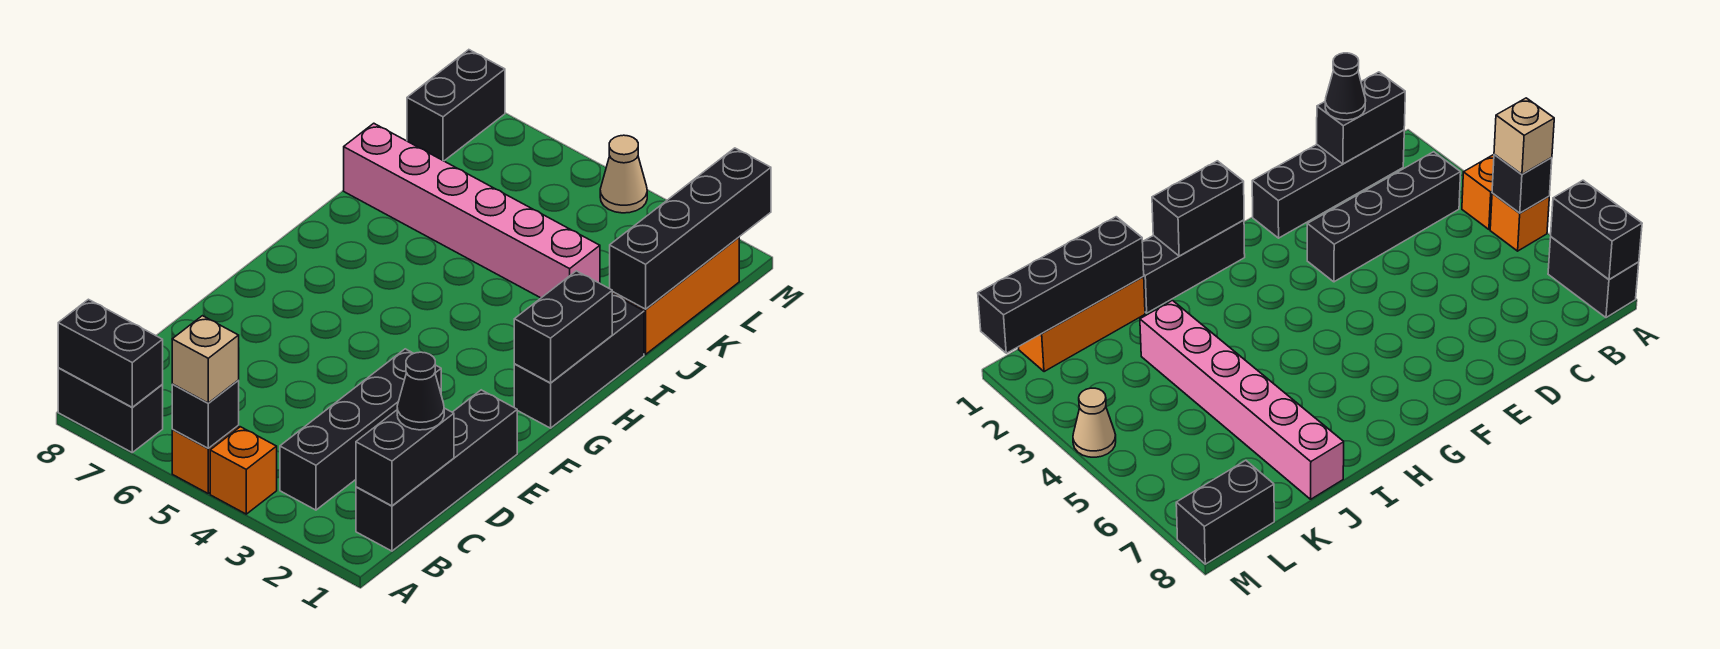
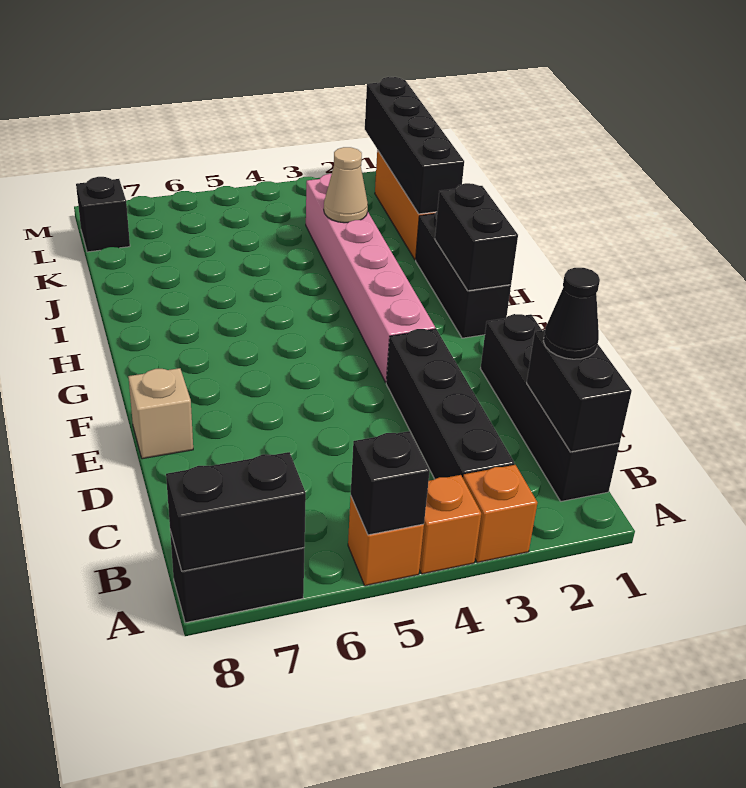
none -> orange 1x1 brick [463,465,538,563]
tan 1x1 brick [172,316,239,403] -> tan 1x1 brick moved to [128,368,193,459]
pink 1x6 brick [344,123,600,298] -> pink 1x6 brick turned to [306,174,435,382]
black 1x2 brick [407,50,505,161] -> black 1x1 brick [76,177,130,252]
tan 1x1 cone [600,135,647,213] -> tan 1x1 cone moved to [324,147,368,223]

